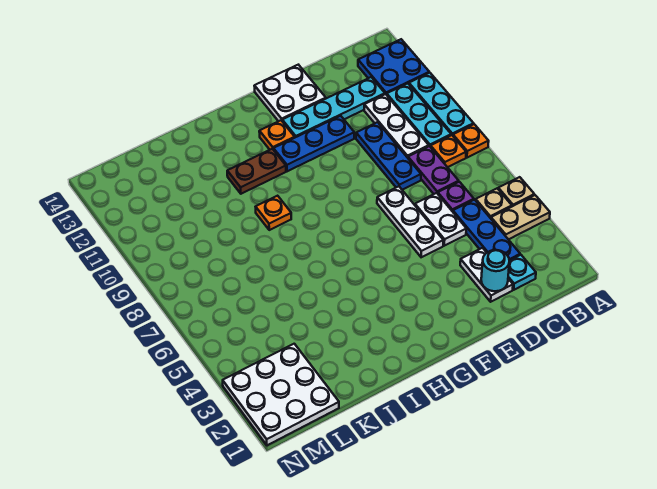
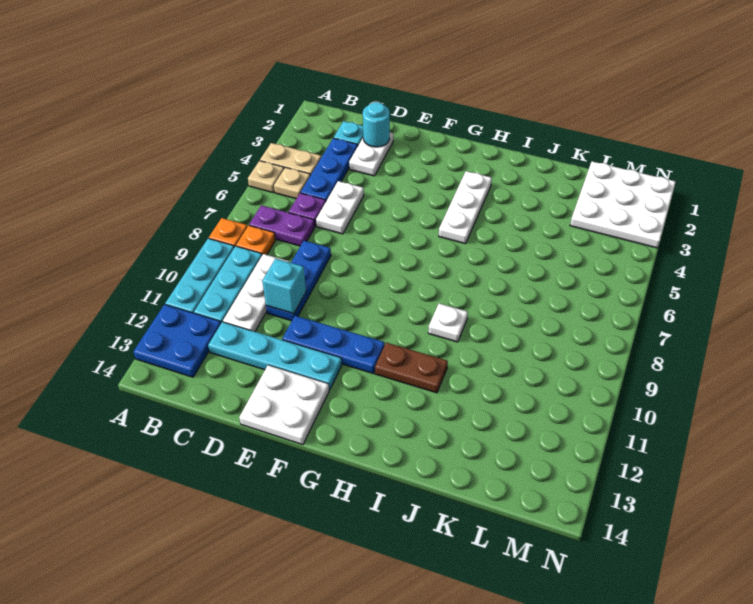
purple 1x2 plate [408,146,459,194] -> purple 1x2 plate turned to [249,205,315,246]
none -> cyan 1x1 brick [262,259,306,314]
white 1x3 plate [377,186,443,257] -> white 1x3 plate moved to [439,171,492,244]
orange 1x1 plate [259,120,295,150] -> none
orange 1x1 plate [256,196,291,230] -> white 1x1 plate [428,304,468,342]

